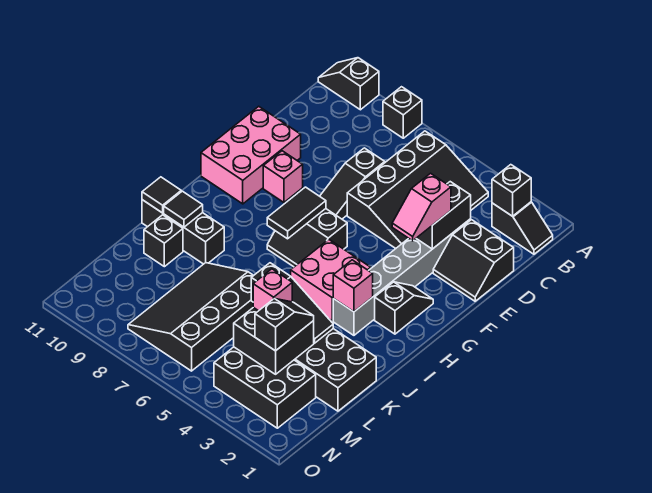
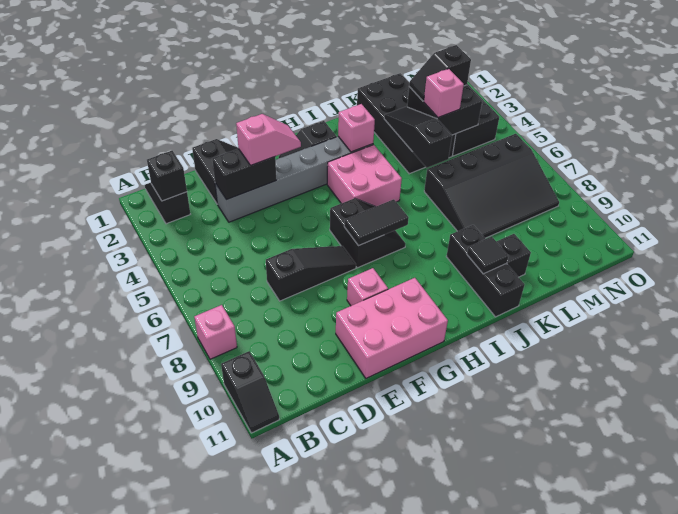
black 1x1 brick [383,87,422,138] -> pink 1x1 brick [194,305,237,359]
black 3x4 slope [347,131,488,248] -> none
black 1x1 tile [142,177,181,213] -> none

